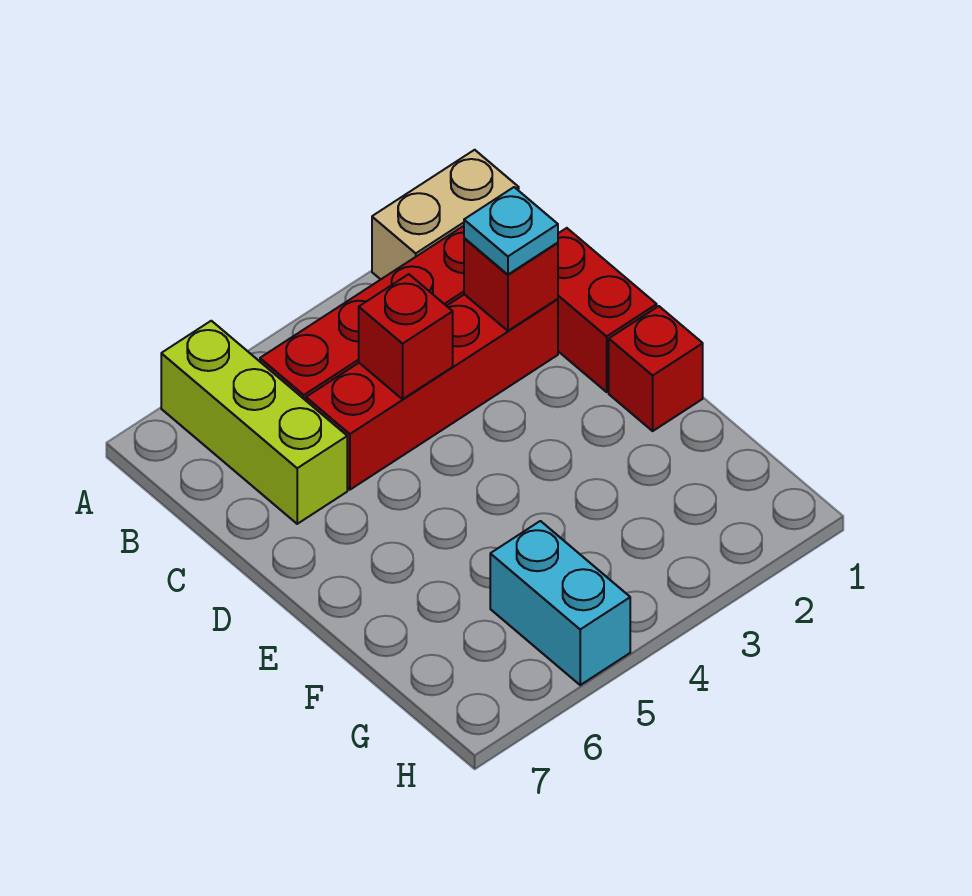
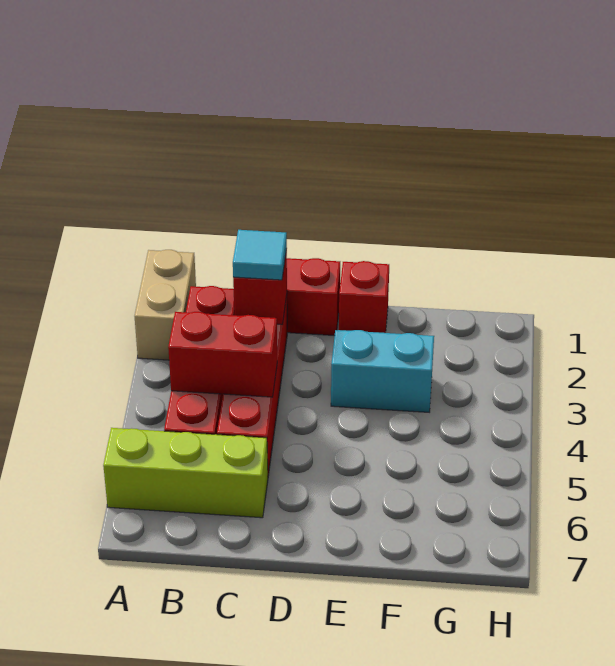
cyan 1x1 plate [464,187,558,275] -> cyan 1x1 tile [233,230,287,280]
red 1x1 brick [359,274,453,399] -> red 1x2 brick [168,312,277,397]
cyan 1x2 brick [490,521,630,685] -> cyan 1x2 brick moved to [331,330,434,412]

